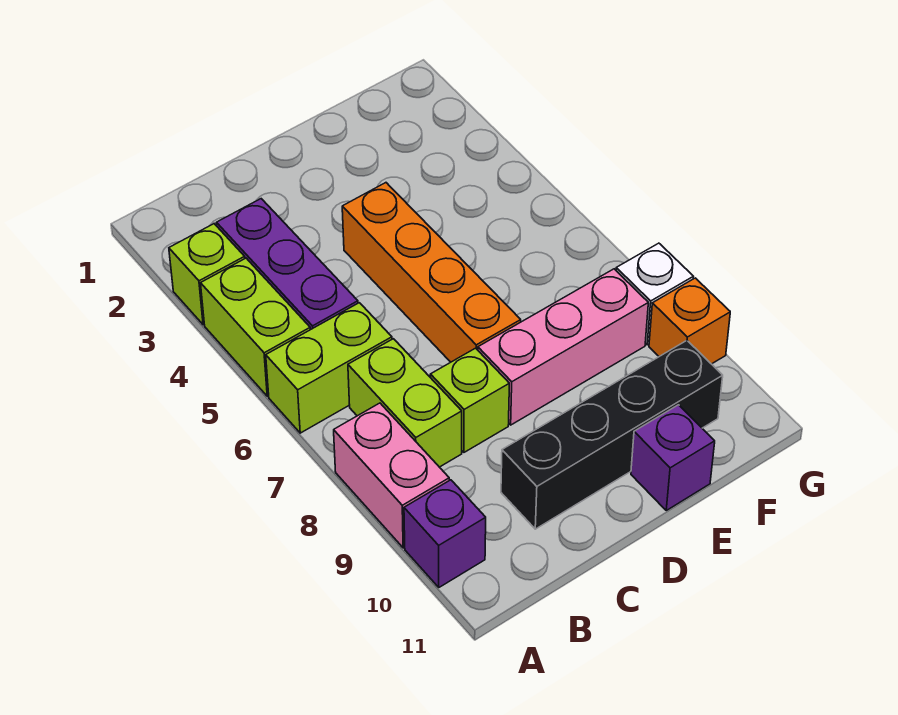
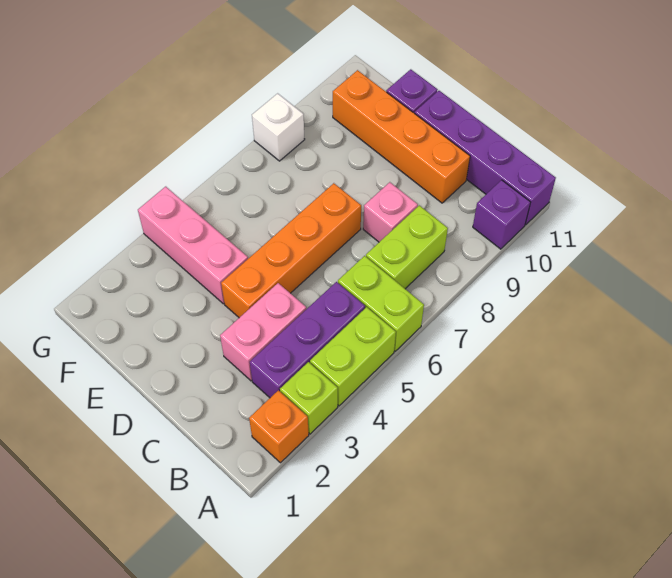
pink 1x2 brick [334,403,449,548] -> pink 1x2 brick moved to [220,283,306,381]
none -> purple 1x4 brick [415,91,556,225]
lime 1x1 brick [430,348,509,452] -> pink 1x1 brick [363,182,418,242]
black 1x4 brick [501,341,723,529] -> orange 1x4 brick [333,70,470,203]
pink 1x3 brick [478,269,648,425] -> pink 1x3 brick moved to [138,187,248,304]
orange 1x1 brick [649,278,730,364] -> orange 1x1 brick moved to [249,390,309,463]

